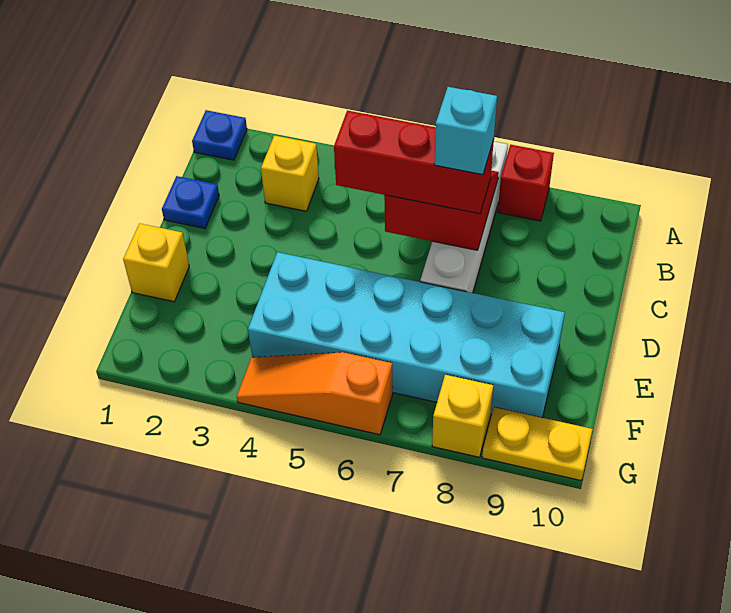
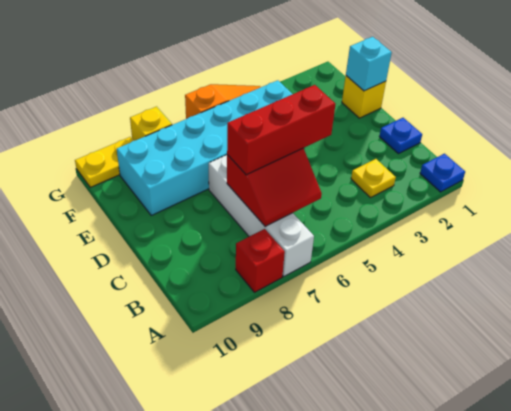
yellow 1x1 brick [261,135,319,211] -> yellow 1x1 plate [351,159,396,198]
cyan 1x1 brick [434,87,497,175] -> cyan 1x1 brick moved to [346,37,392,91]

